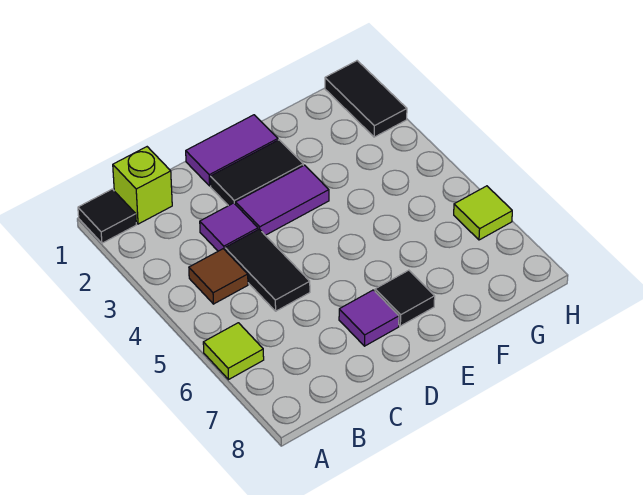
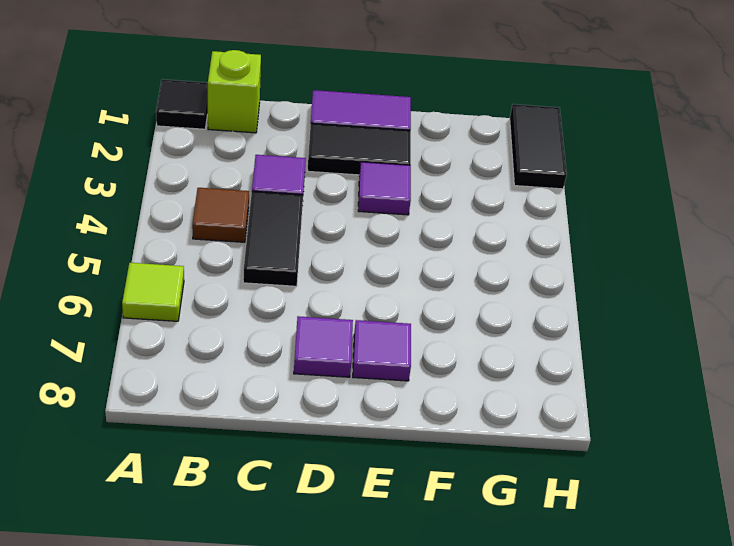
purple 1x2 tile [236,165,329,235] -> purple 1x1 tile [358,162,411,215]
black 1x1 tile [375,270,435,326] -> purple 1x1 tile [353,320,411,381]
lime 1x1 tile [454,186,512,240] -> none

